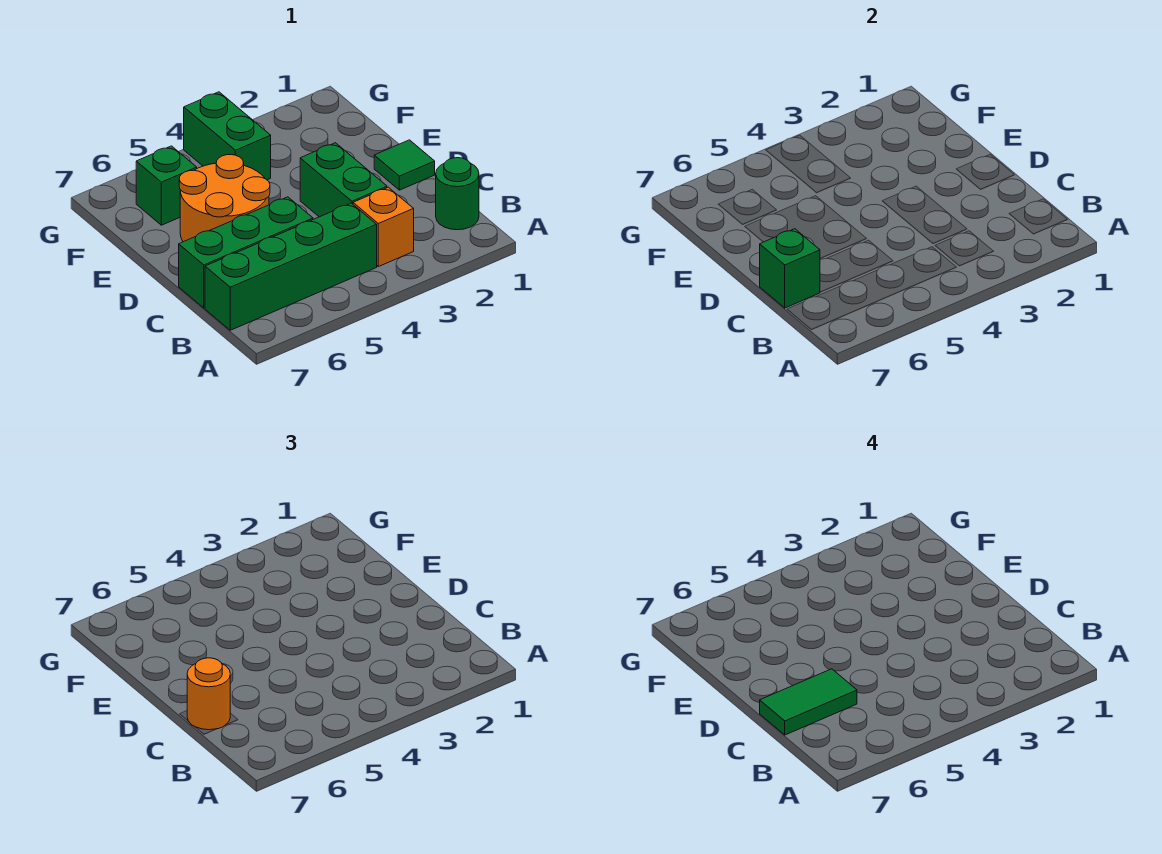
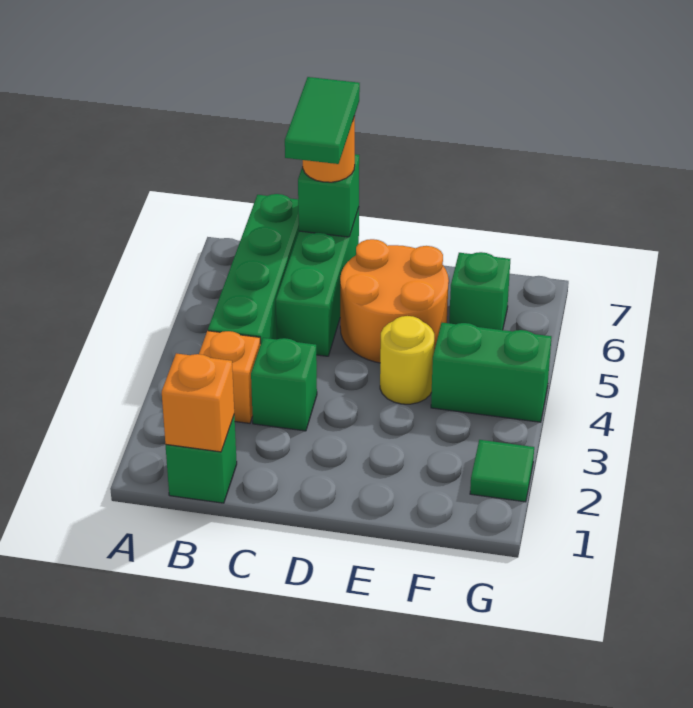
green 1x1 round brick [436,158,479,230] -> green 1x1 brick [166,416,237,503]
none -> orange 1x1 brick [162,353,234,452]
green 1x2 brick [300,143,387,217] -> green 1x1 brick [251,338,317,431]
green 1x1 tile [374,140,435,190] -> green 1x1 tile moved to [470,440,534,502]
none -> yellow 1x1 round brick [380,316,434,404]

